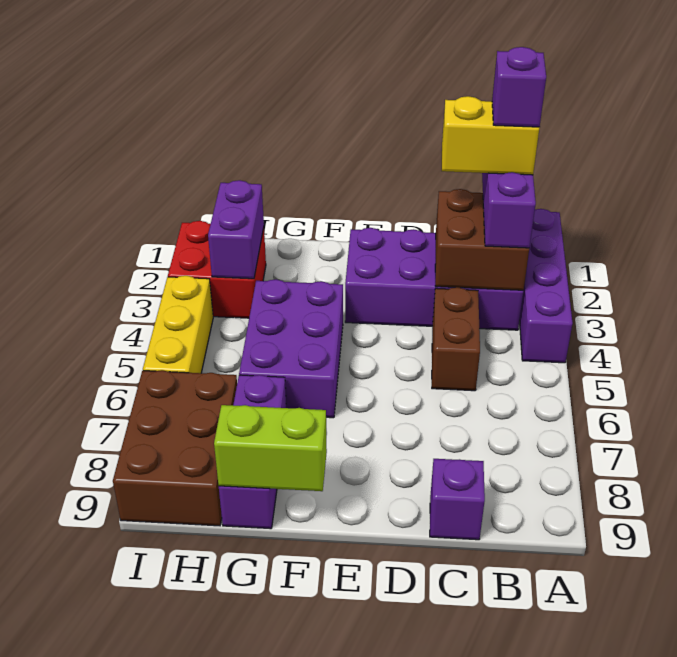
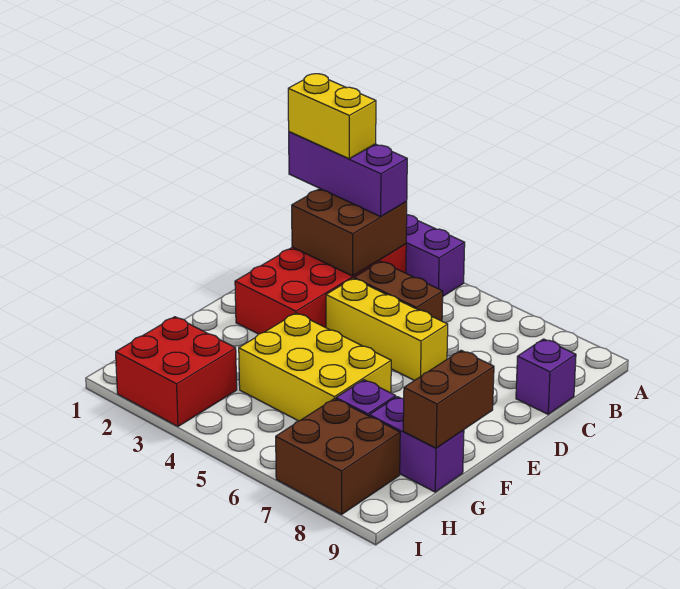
purple 2x4 brick [345,228,523,330] -> red 2x4 brick [235,244,406,334]
yellow 1x2 brick [442,96,540,175] -> yellow 1x2 brick turned to [288,74,376,159]
purple 1x1 brick [492,47,546,127] -> none
purple 2x3 brick [239,279,343,418] -> yellow 2x3 brick [239,313,391,421]
lime 1x2 brick [214,405,327,491] -> brown 1x2 brick [403,350,494,448]
purple 1x2 brick [208,180,264,279] -> none
brown 2x3 brick [113,370,237,526] -> brown 2x2 brick [276,398,400,515]
yellow 1x3 brick [143,276,213,373] -> yellow 1x3 brick moved to [326,278,448,381]

